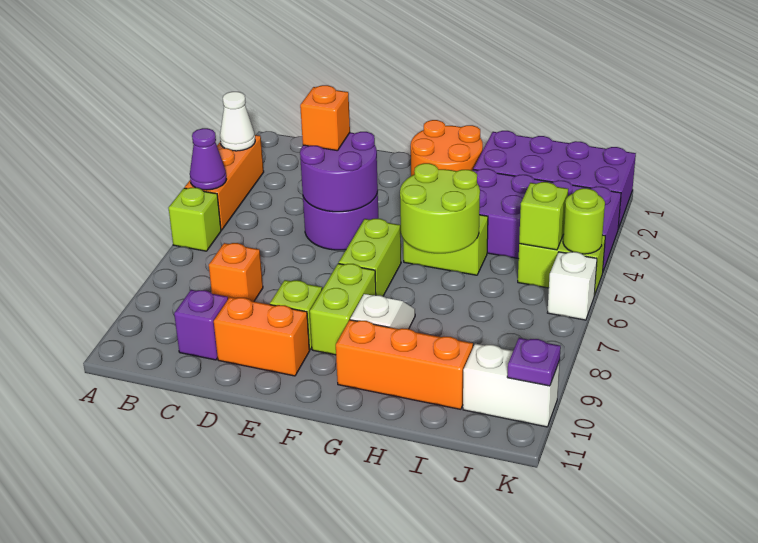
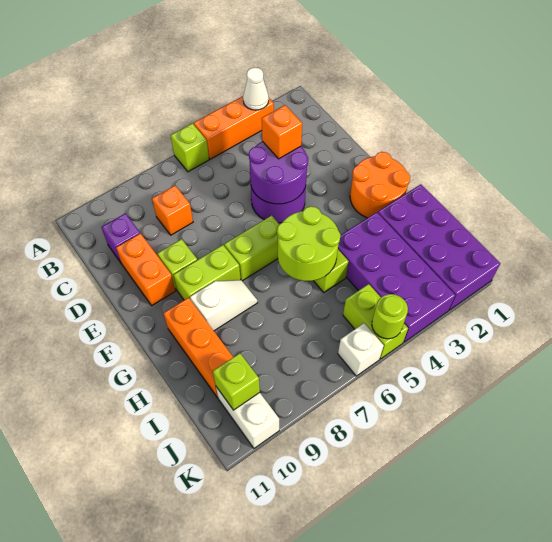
purple 1x1 cone [190,128,227,190] -> none
lime 1x1 brick [519,182,568,250] -> lime 1x1 brick moved to [213,353,260,410]
purple 1x1 plate [507,338,561,386] -> none

